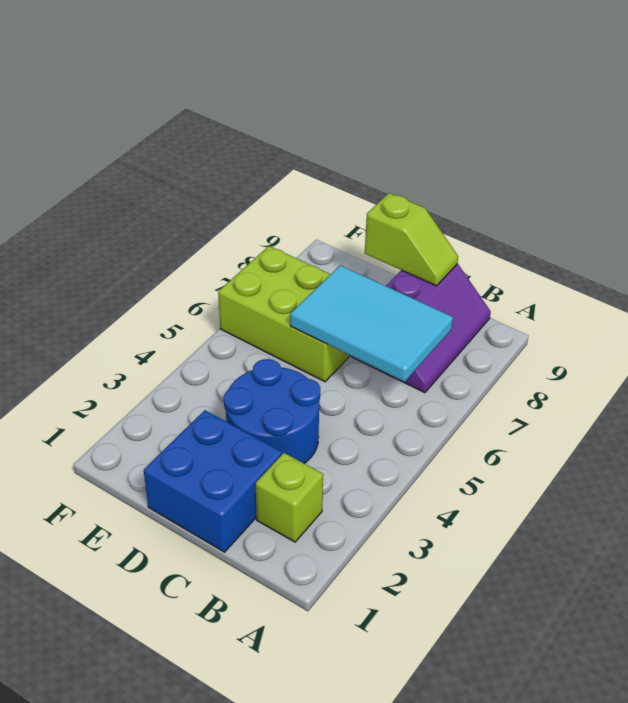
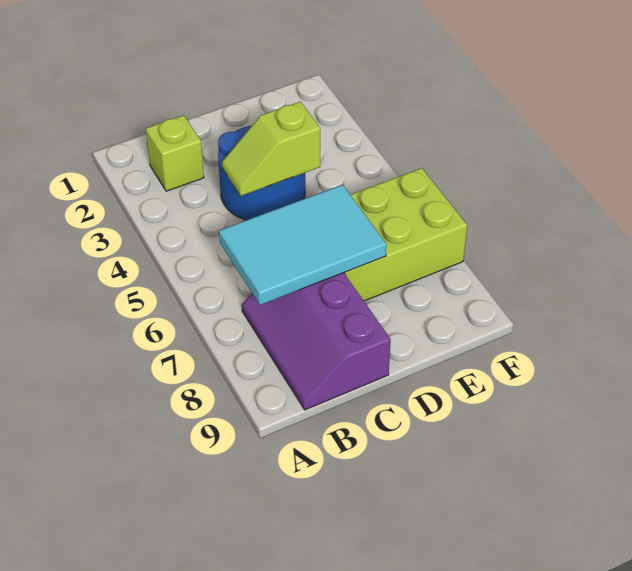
blue 2x2 brick [144,410,282,552] -> none
lime 1x2 slope [365,193,458,286] -> lime 1x2 slope moved to [222,102,320,196]

